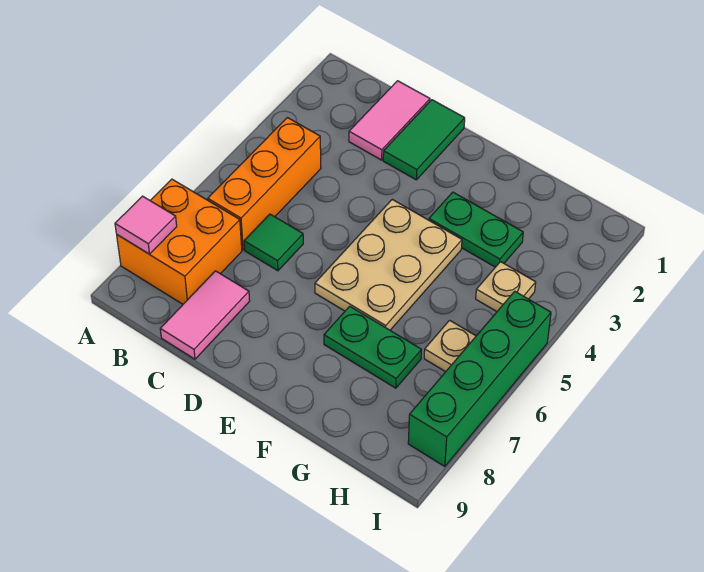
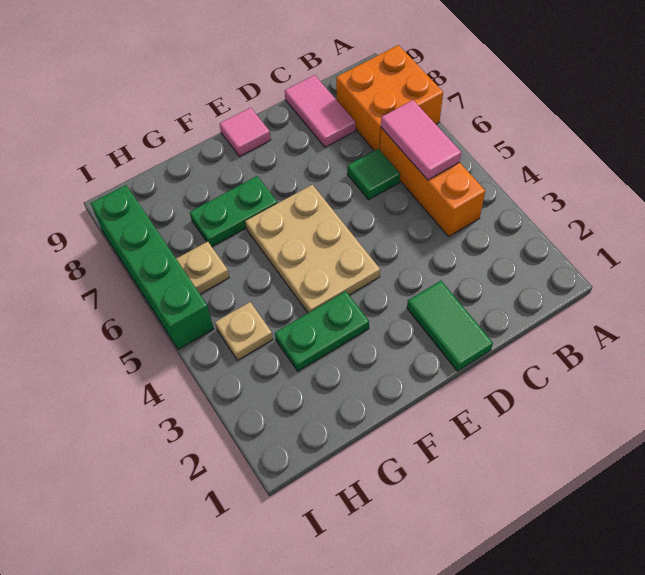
pink 1x1 tile [115,196,177,254] -> pink 1x1 tile moved to [220,108,271,157]
pink 1x2 tile [349,81,430,160] -> pink 1x2 tile moved to [381,100,461,180]

